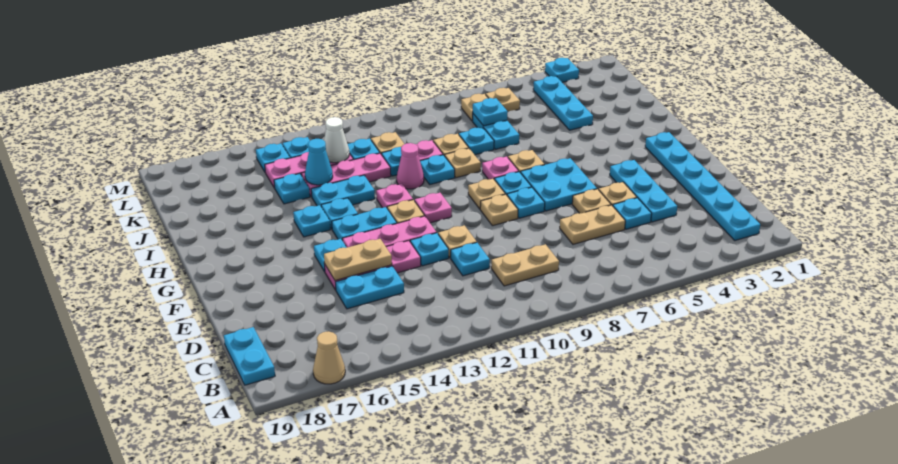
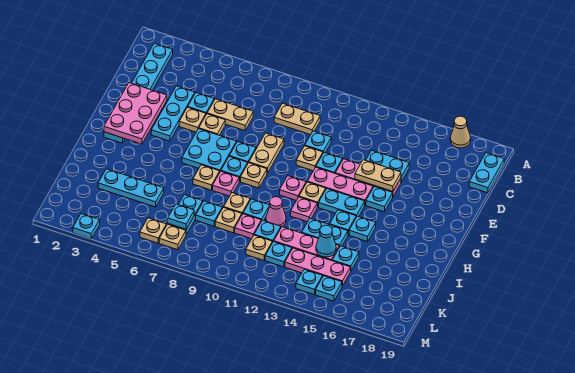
none -> pink 2x3 plate [104,83,167,144]
tan 1x1 plate [480,194,518,226] -> tan 1x2 plate [249,133,284,173]
cyan 1x3 plate [533,76,593,130] -> cyan 1x3 plate turned to [98,169,164,207]
white 1x1 cone [324,117,349,163] -> none

